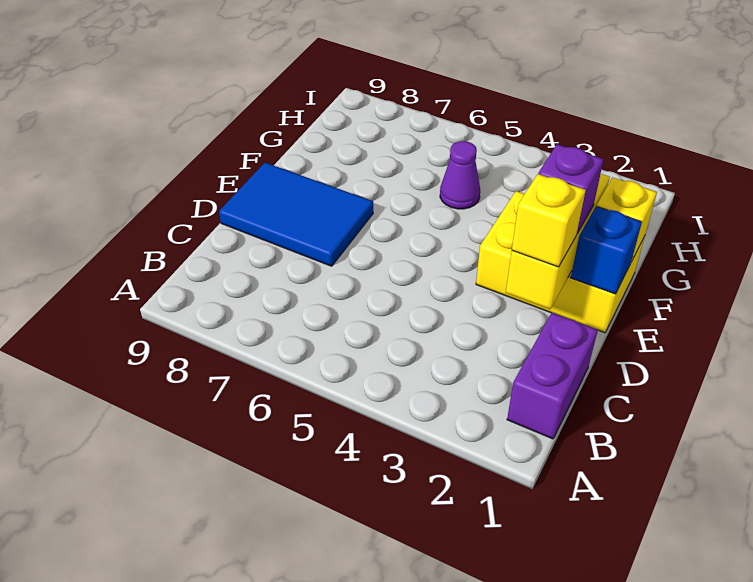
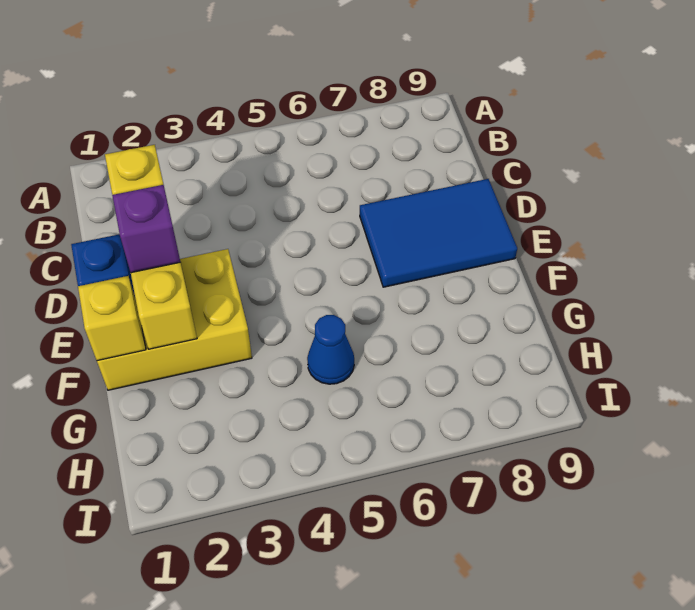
purple 1x2 brick [507,313,598,439] -> none
purple 1x1 cone [440,141,480,209] -> blue 1x1 cone [307,315,354,384]

